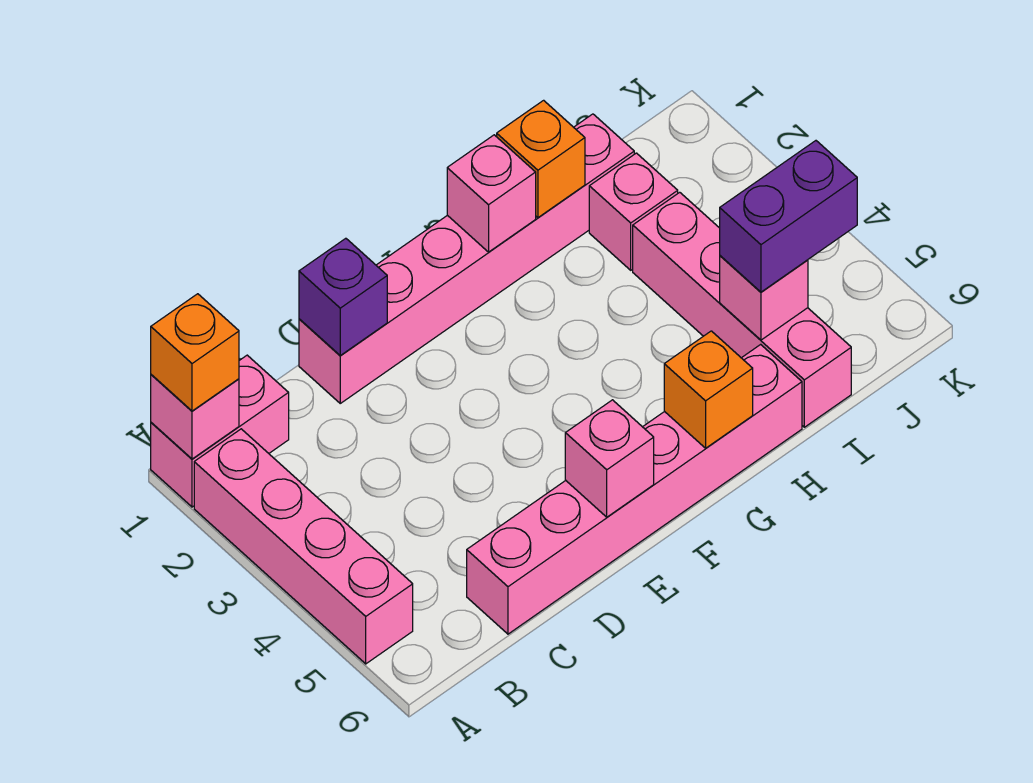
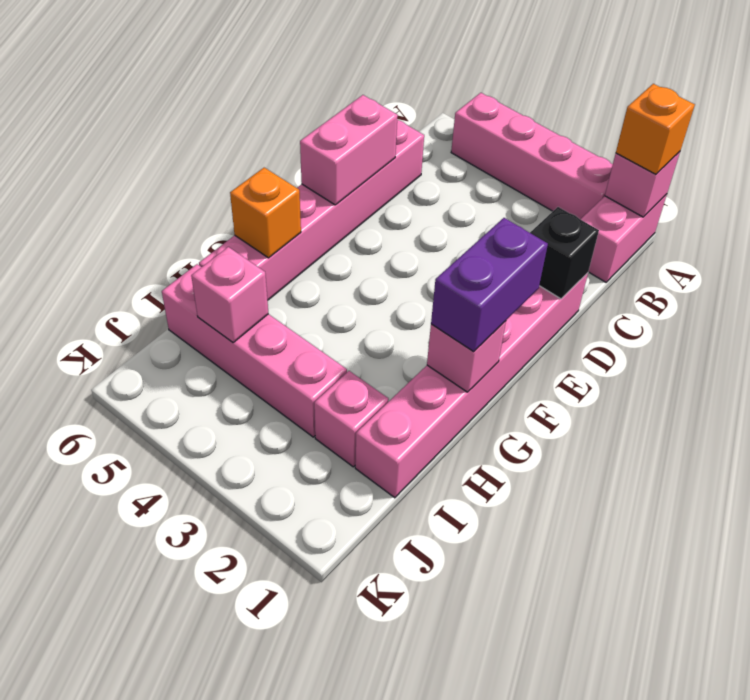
purple 1x1 brick [299,238,387,355] -> black 1x1 brick [530,207,599,299]
pink 1x1 brick [565,400,654,517] -> pink 1x2 brick [300,95,398,205]
orange 1x1 brick [497,100,585,218] -> none
purple 1x2 brick [720,141,857,292] -> purple 1x2 brick moved to [431,218,548,351]

